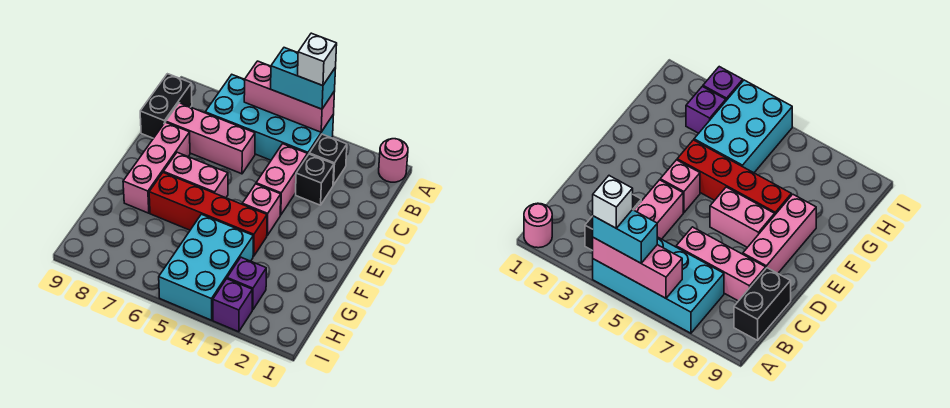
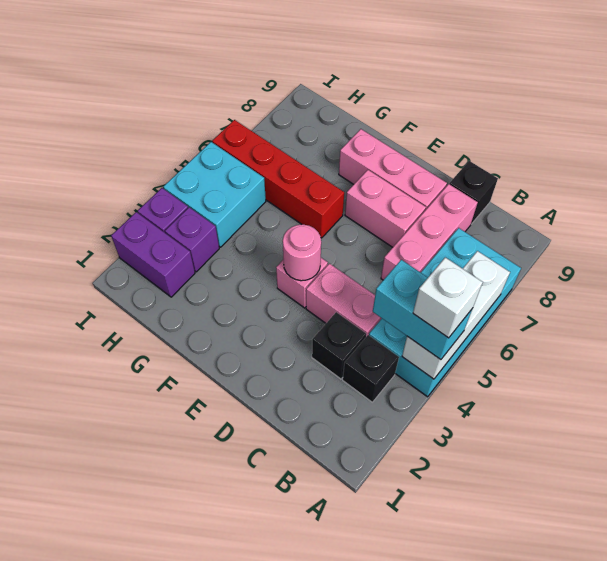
pink 1x1 round brick [379,139,408,182] -> pink 1x1 round brick moved to [283,224,321,281]
pink 1x3 brick [244,61,335,132] -> white 1x3 brick [402,251,510,379]
cyan 1x2 brick [271,48,336,109] -> cyan 1x2 brick turned to [373,260,473,360]
black 1x2 brick [140,74,192,138] -> black 1x1 brick [449,161,498,224]
pink 1x2 brick [163,152,228,198] -> pink 1x2 brick turned to [345,170,426,247]
red 1x4 brick [149,172,267,256] -> red 1x4 brick turned to [212,120,344,238]
cyan 2x3 brick [159,214,253,320] -> cyan 2x2 brick [163,142,266,247]
none -> purple 1x2 brick [111,212,195,297]

